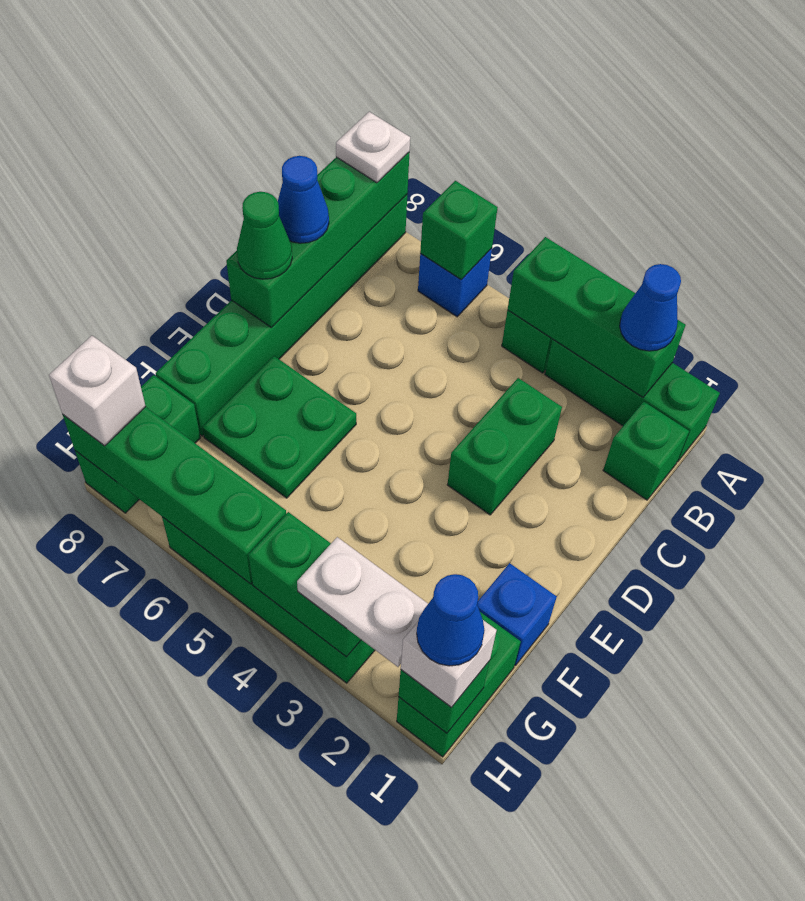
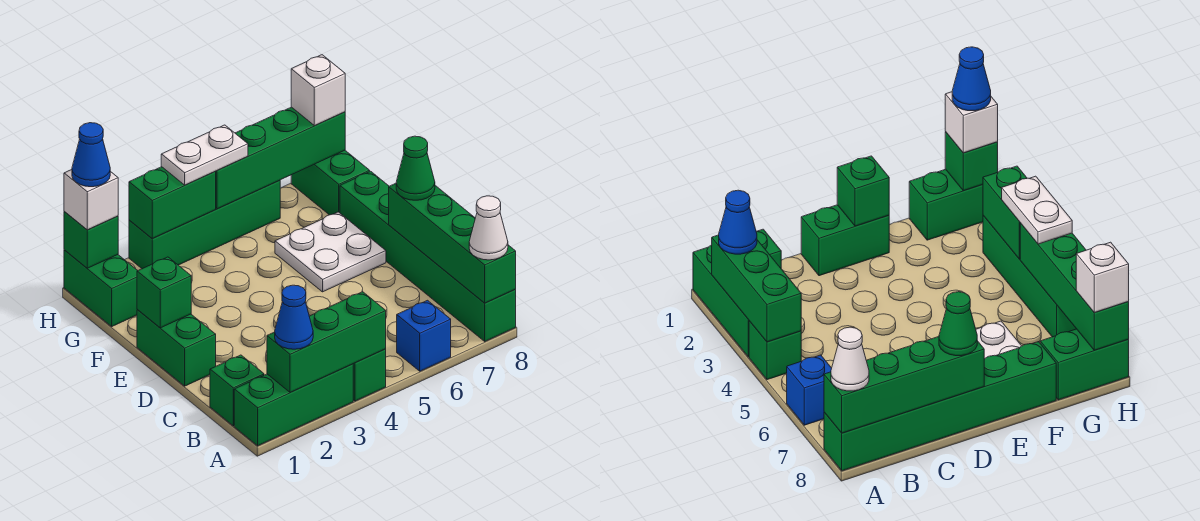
green 1x1 brick [420,181,498,280] -> green 1x1 brick moved to [137,257,191,328]
white 1x1 plate [336,112,410,183] -> white 1x1 cone [469,196,508,260]
green 1x2 brick [447,378,562,515] -> green 1x2 brick moved to [137,310,216,386]
blue 1x1 cone [278,156,329,243] -> none
green 2x2 plate [202,356,356,498] -> white 2x2 plate [275,212,386,292]
blue 1x1 brick [477,563,557,666] -> none
white 1x2 plate [297,537,428,667] -> white 1x2 plate moved to [161,125,248,185]

